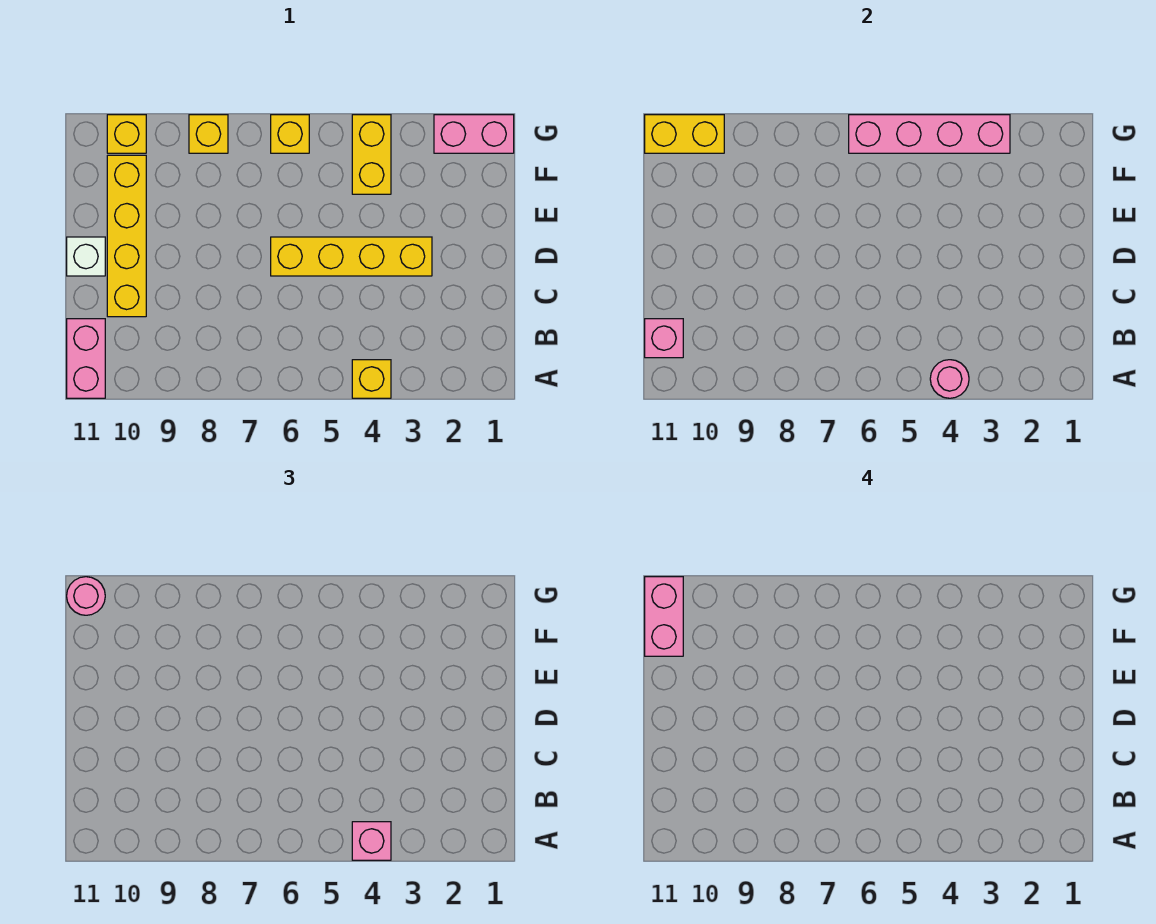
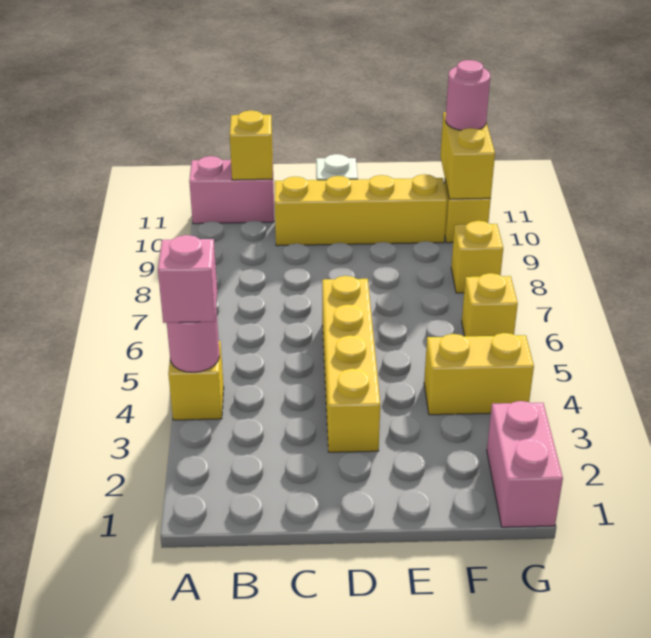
pink 1x1 brick [645,319,683,358] -> yellow 1x1 brick [230,110,273,180]
pink 1x2 brick [645,577,683,656] -> none
pink 1x4 brick [849,115,1010,153] -> none

